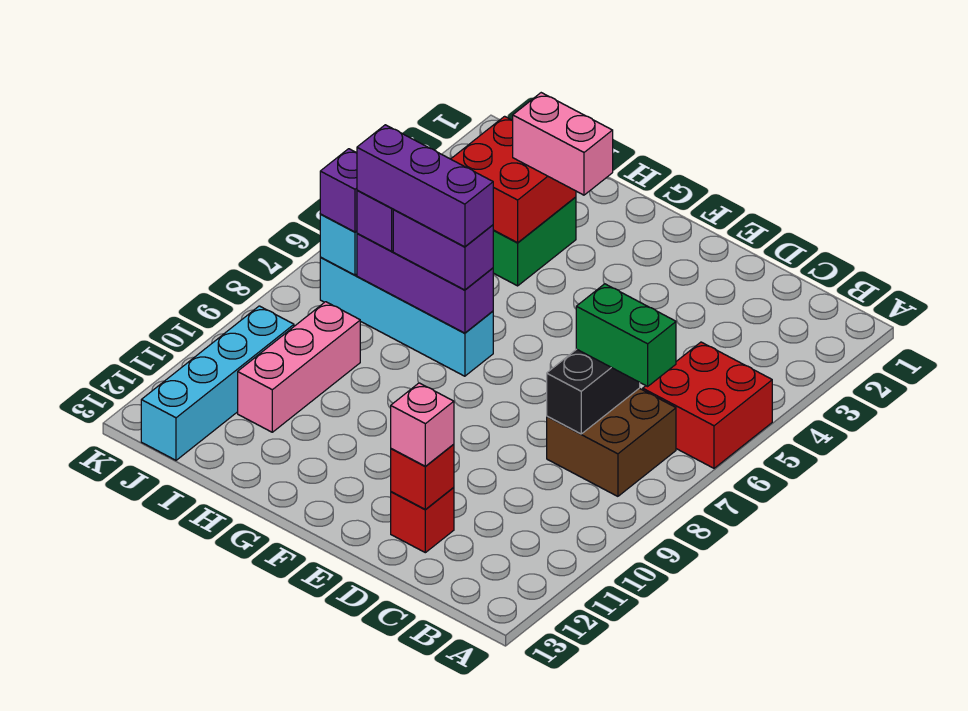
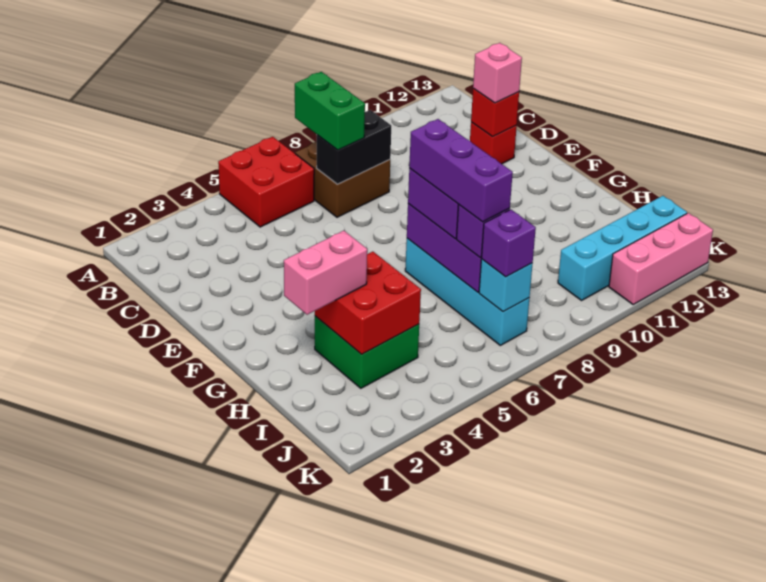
pink 1x2 brick [512,93,613,195] -> pink 1x2 brick turned to [284,231,367,315]
pink 1x3 brick [238,302,360,432] -> pink 1x3 brick moved to [609,213,713,304]

